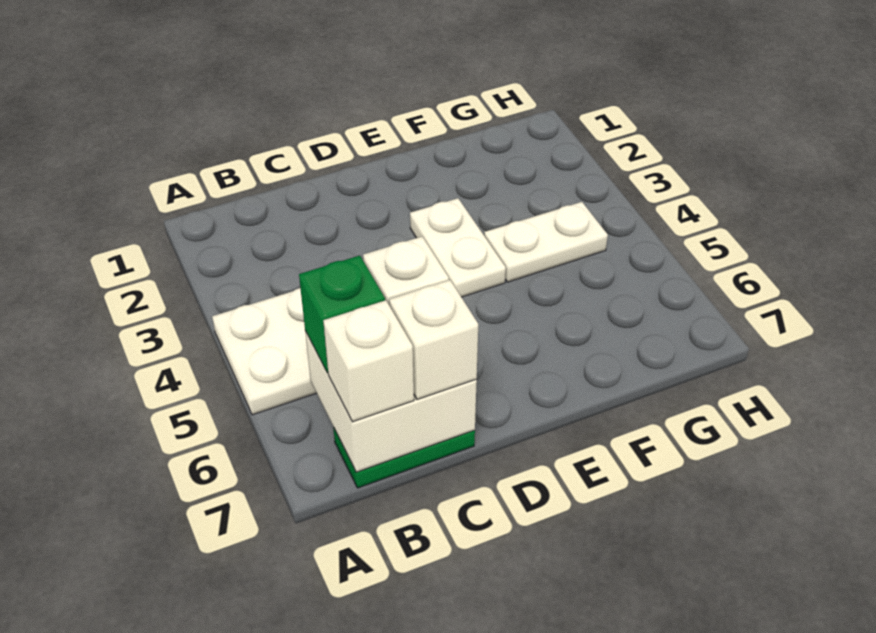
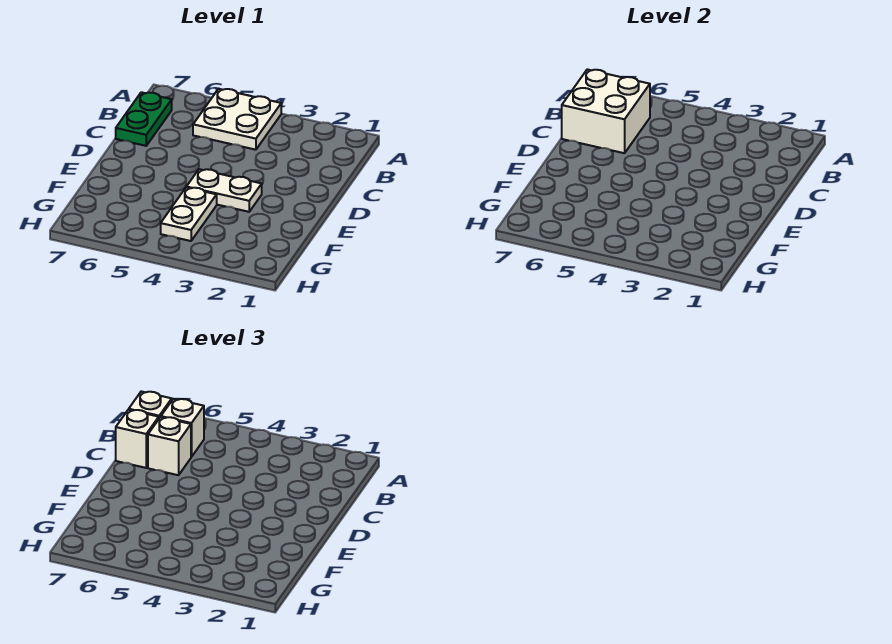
green 1x1 brick [299,256,385,373] -> white 1x1 brick [161,399,204,457]

